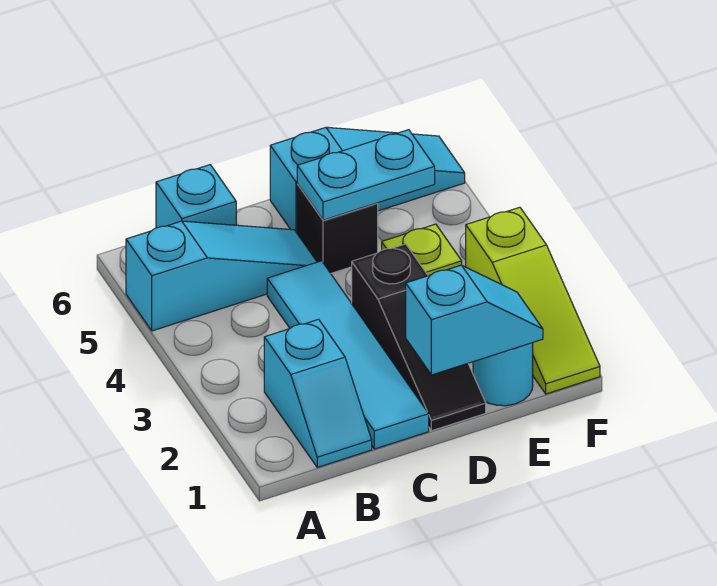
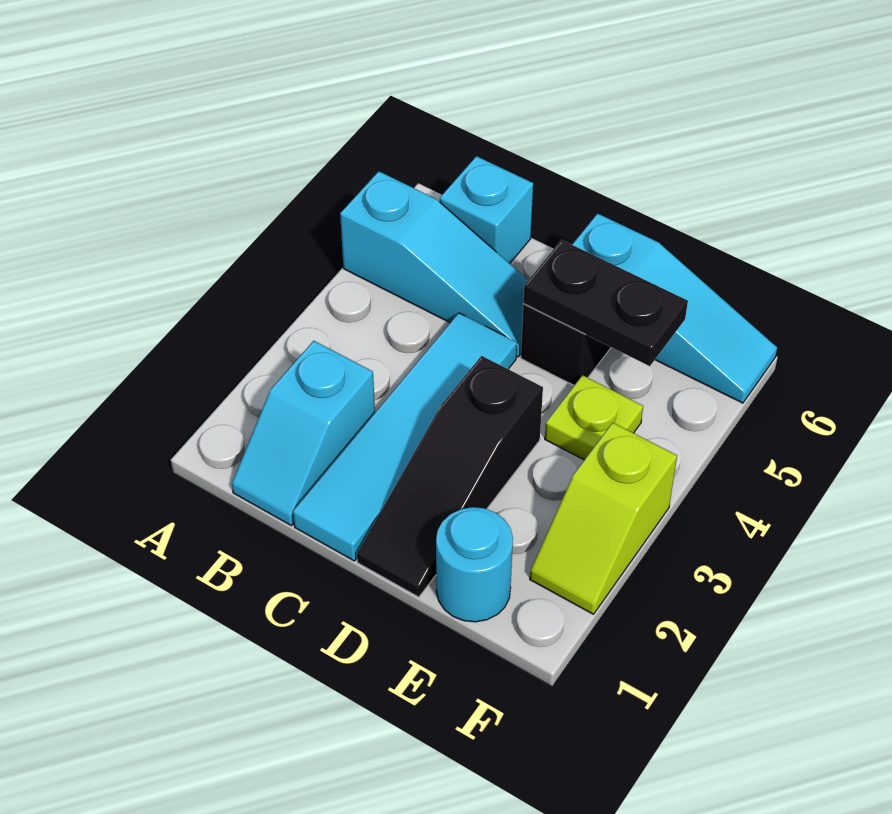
cyan 1x2 slope [406,265,543,375] -> none
cyan 1x2 plate [297,130,435,220] -> black 1x2 plate [523,240,688,366]
lime 1x3 slope [466,207,600,394] -> lime 1x2 slope [530,423,677,614]

